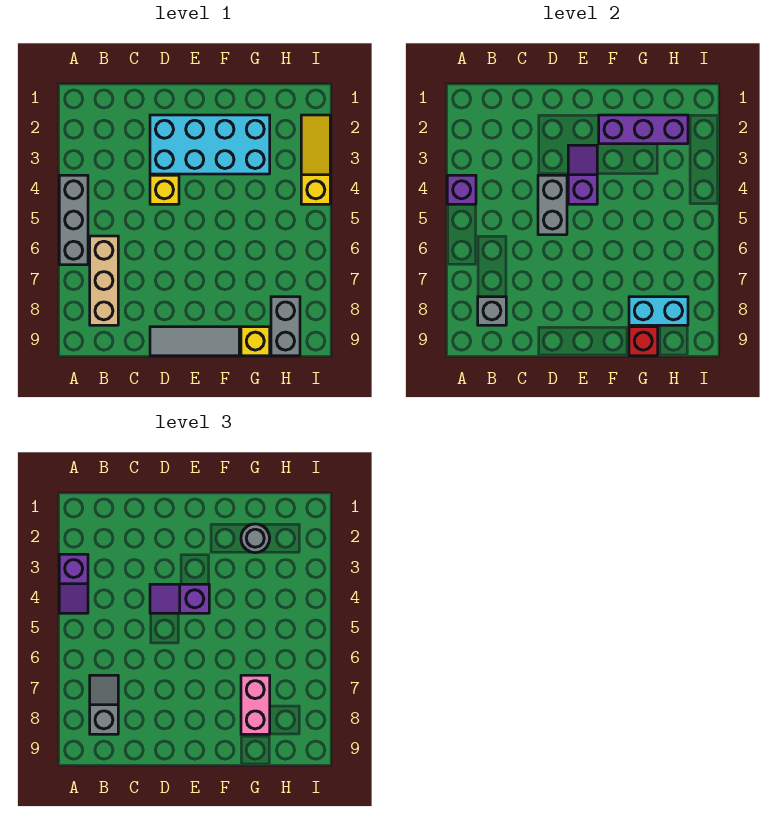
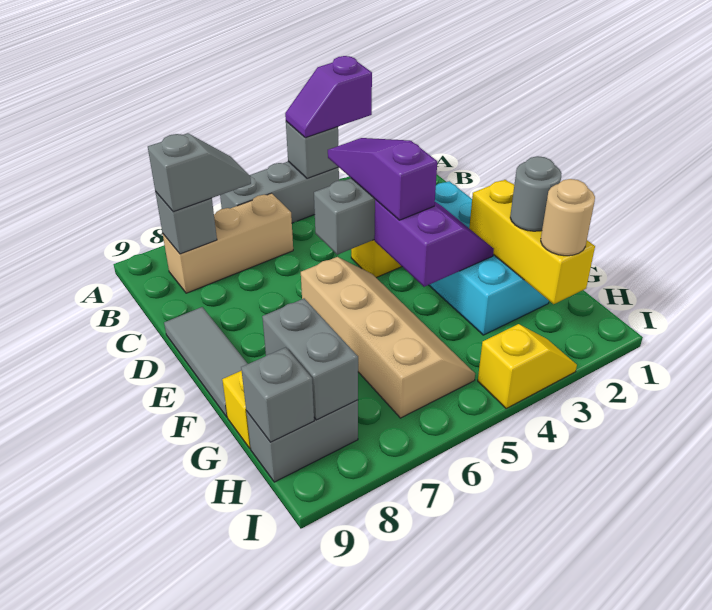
purple 1x1 brick [447,175,476,204] -> grey 1x1 brick [286,121,338,178]
purple 1x2 slope [150,584,209,613] -> purple 1x3 slope [328,138,437,220]
purple 1x2 slope [568,145,597,204] -> purple 2x2 slope [374,199,494,287]
none -> tan 2x4 slope [301,257,475,418]
purple 1x3 brick [599,115,688,144] -> yellow 1x3 brick [469,180,595,304]
pink 1x2 brick [241,675,270,734] -> none
cyan 1x2 brick [629,297,688,325] -> grey 1x2 brick [262,299,358,420]
red 1x1 brick [629,327,658,356] -> none
none -> tan 1x1 round brick [541,179,595,256]
none -> grey 1x1 brick [241,347,314,442]
yellow 1x3 slope [301,115,330,204] -> yellow 1x2 slope [478,324,577,408]

